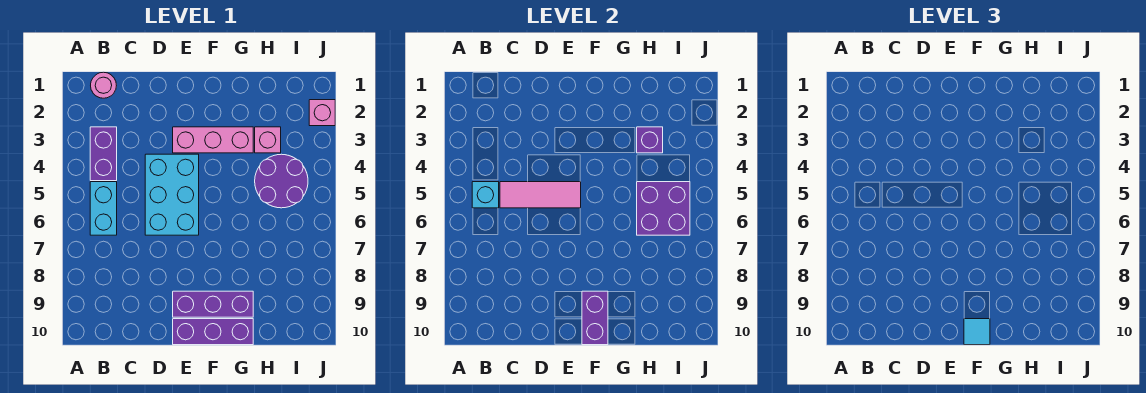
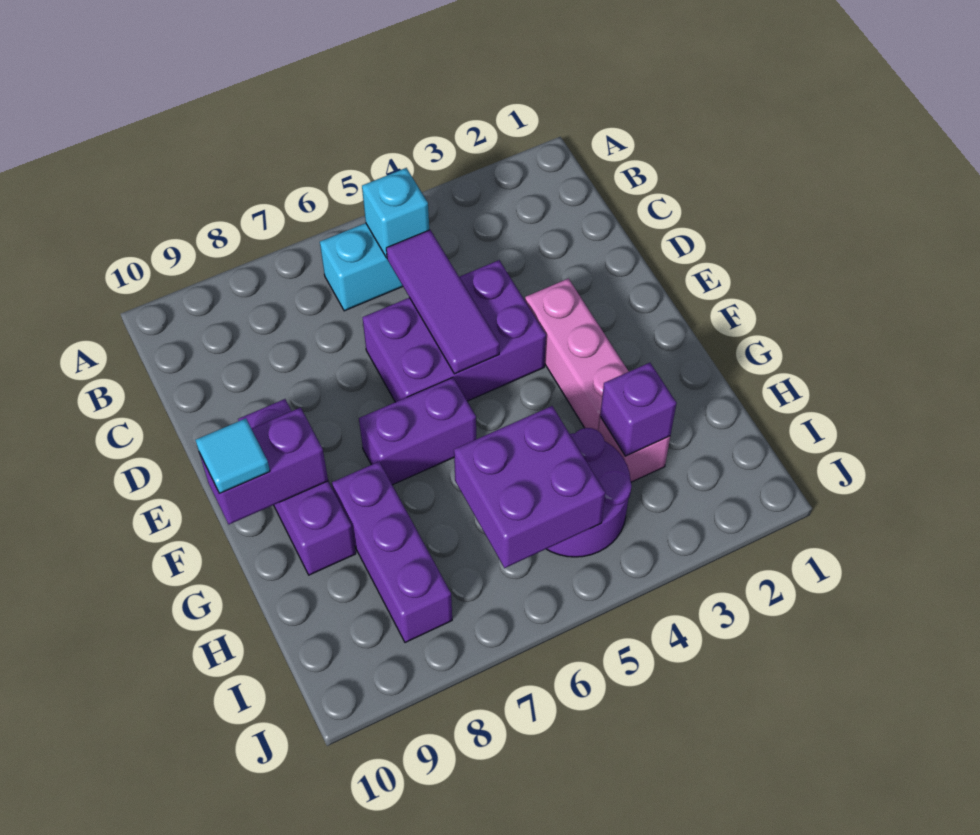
pink 1x1 round brick [91,72,116,98] -> none
purple 1x2 brick [90,127,117,181] -> purple 1x2 brick moved to [359,378,476,485]
pink 1x3 tile [500,182,581,208] -> purple 1x3 tile [386,230,500,374]
cyan 2x3 brick [145,154,199,235] -> purple 2x3 brick [362,260,546,402]
purple 1x3 brick [173,319,253,345] -> purple 1x3 brick moved to [332,462,452,643]
pink 1x1 brick [309,100,335,126] -> none

